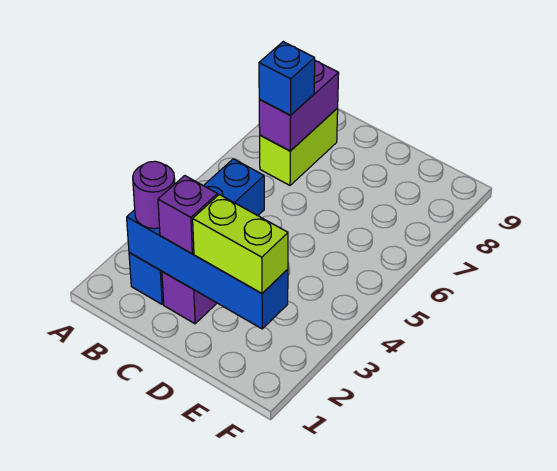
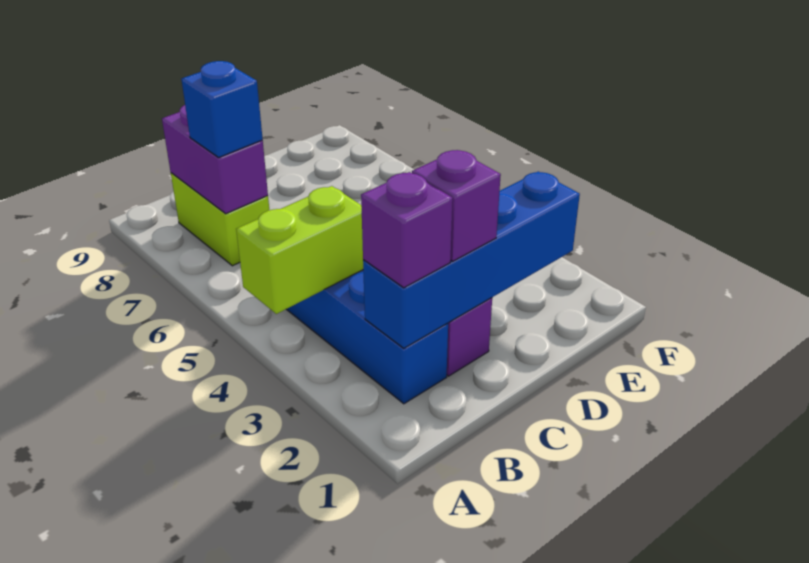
purple 1x1 round brick [133,161,175,229] -> purple 1x1 brick [361,172,453,288]
lime 1x2 brick [193,195,288,293] -> lime 1x2 brick moved to [236,186,363,314]

